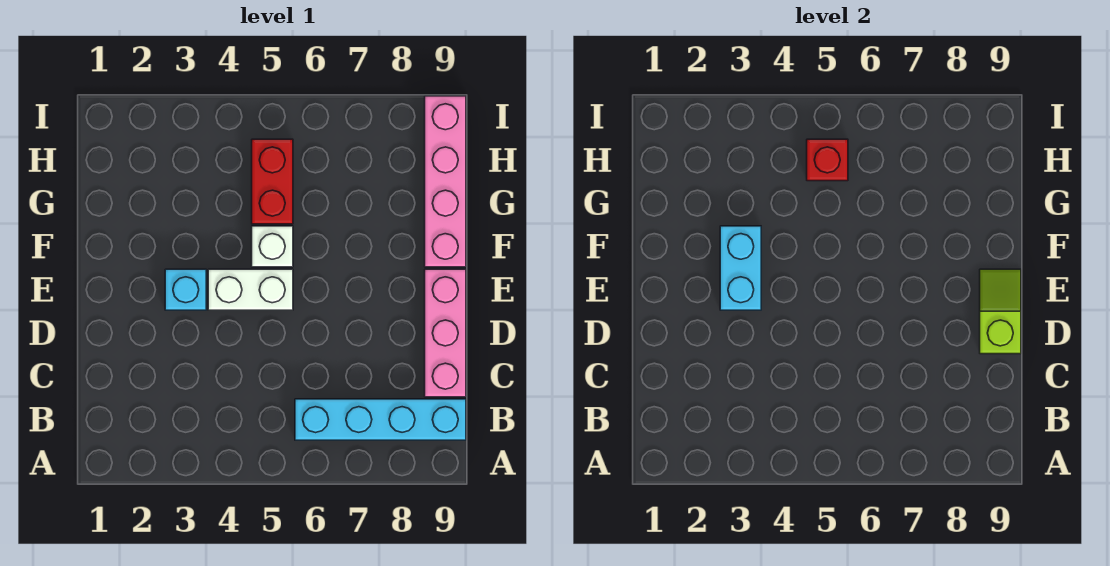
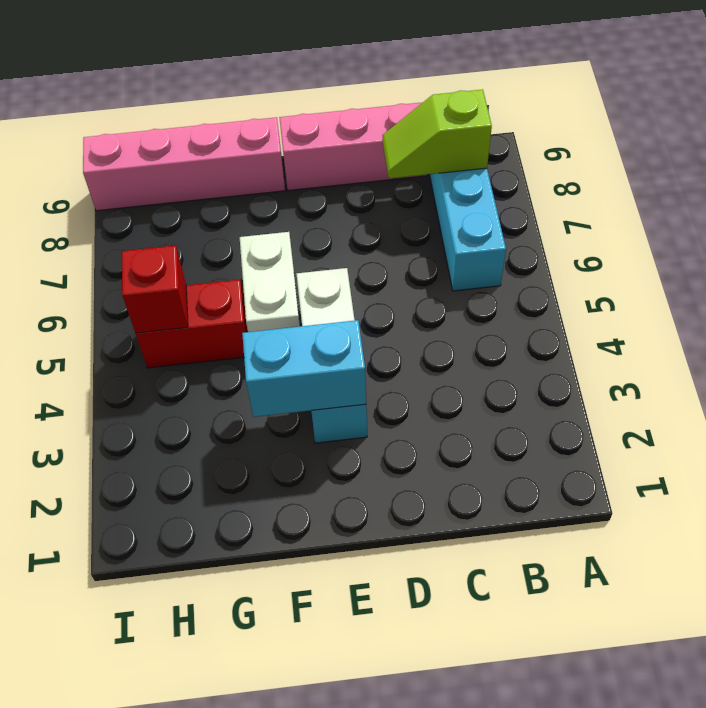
lime 1x2 slope [980,269,1021,354] -> lime 1x2 slope moved to [383,90,492,178]
white 1x1 brick [252,226,293,267] -> white 1x2 brick [240,232,300,332]

